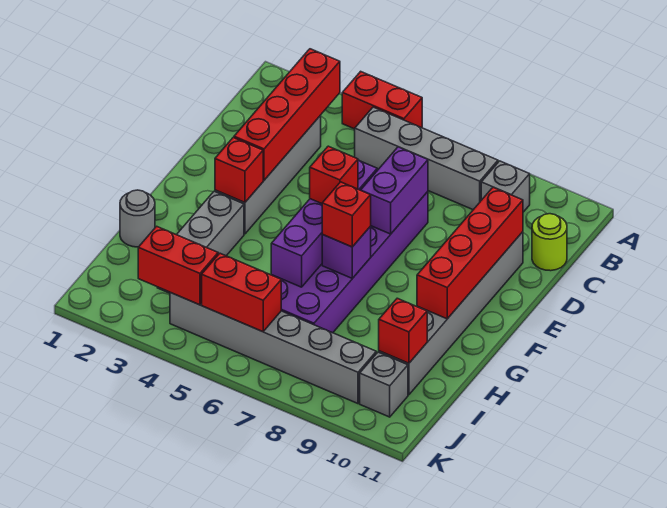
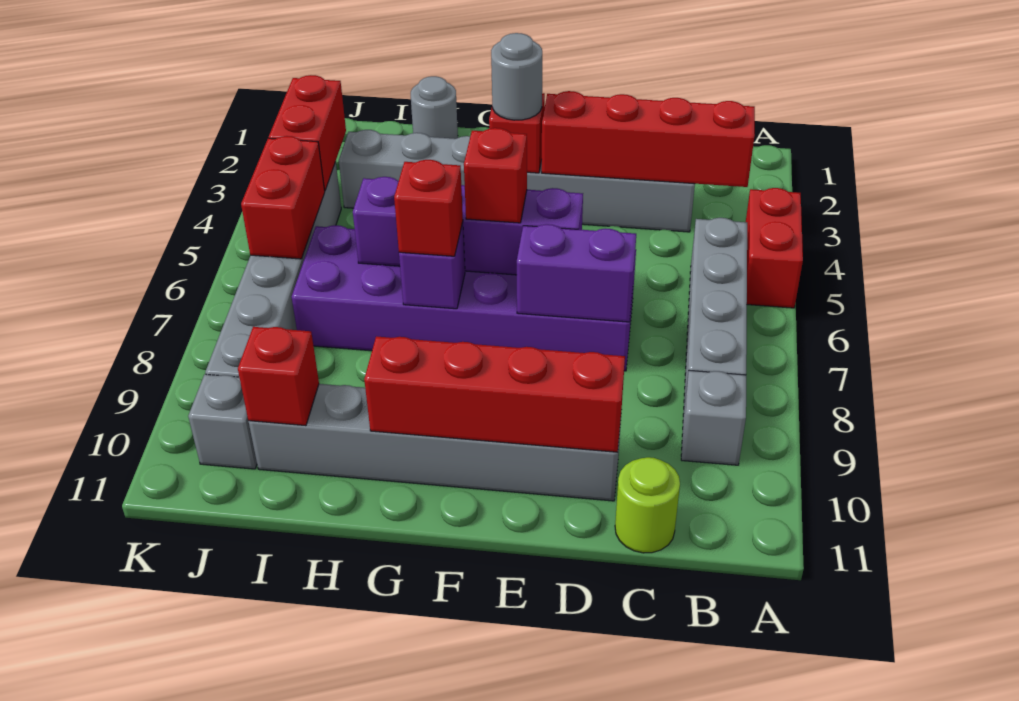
none -> grey 1x1 round brick [491,33,542,120]

